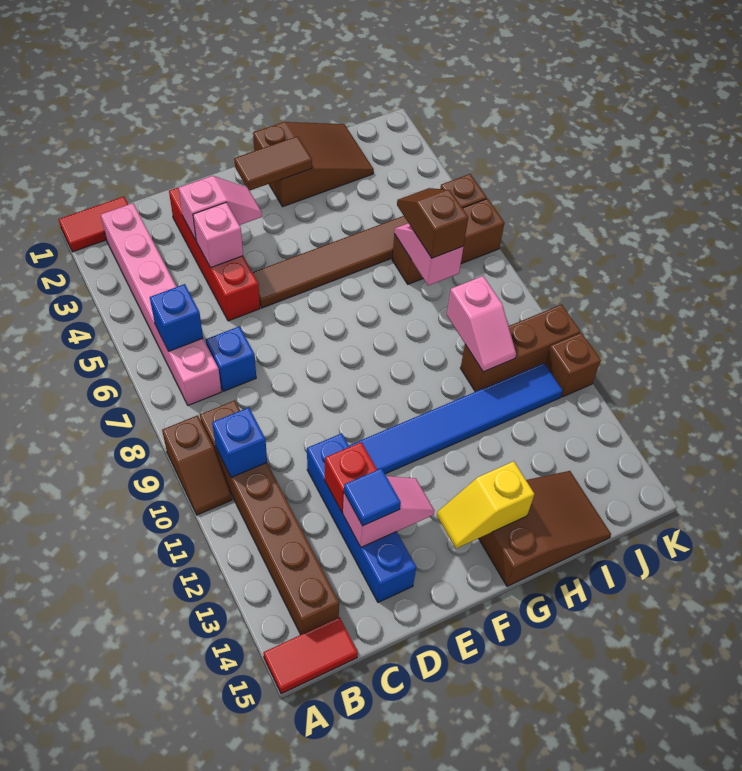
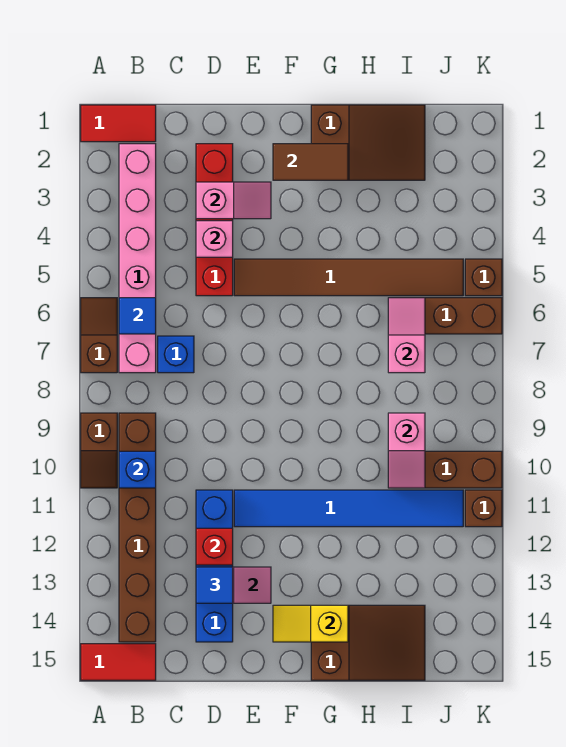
blue 1x1 brick [150,284,203,351] -> blue 1x1 tile [119,298,156,334]
brown 1x2 slope [397,188,468,258] -> brown 1x2 slope moved to [81,298,117,373]

